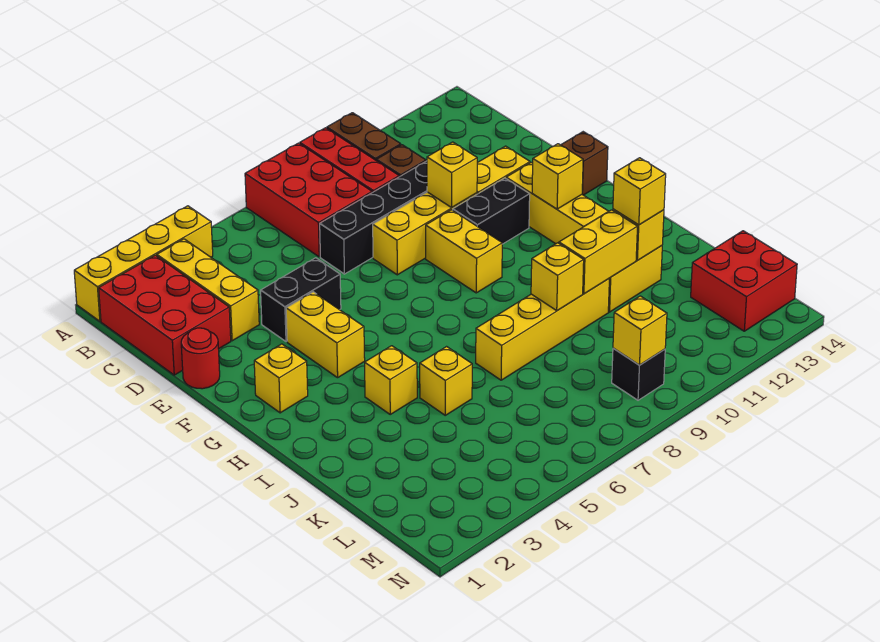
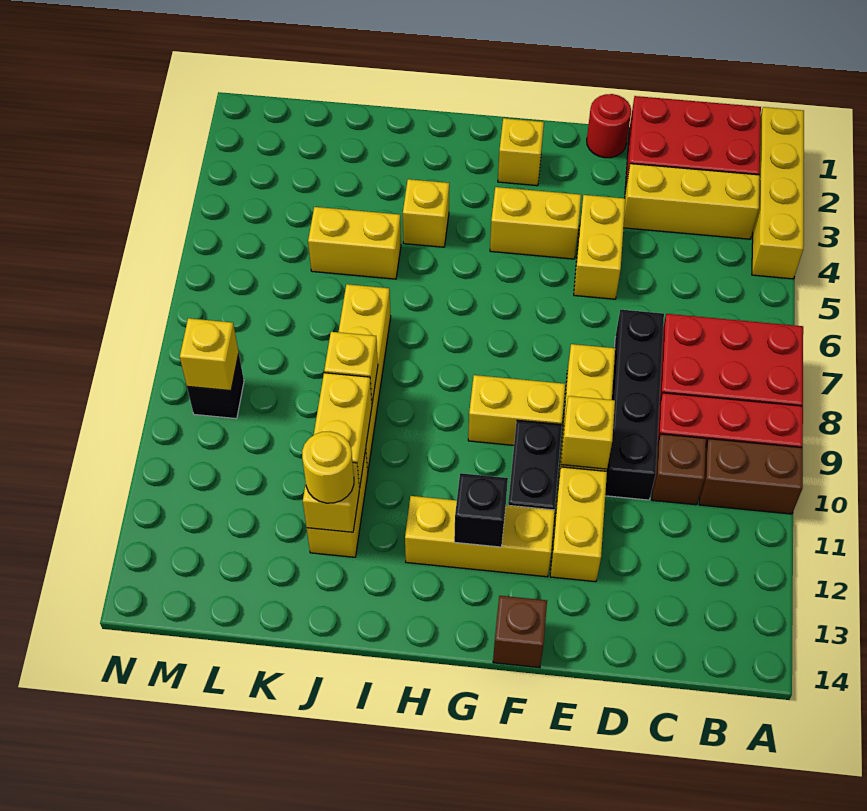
black 1x2 brick [261,258,341,342] -> yellow 1x2 brick [574,195,625,299]
yellow 1x1 brick [532,144,583,209] -> black 1x1 brick [454,473,508,547]
yellow 1x1 brick [420,347,472,415] -> yellow 1x2 brick [308,207,401,279]
yellow 1x1 brick [613,158,666,225] -> yellow 1x1 round brick [302,432,354,503]
red 2x2 brick [691,231,797,331] -> none

